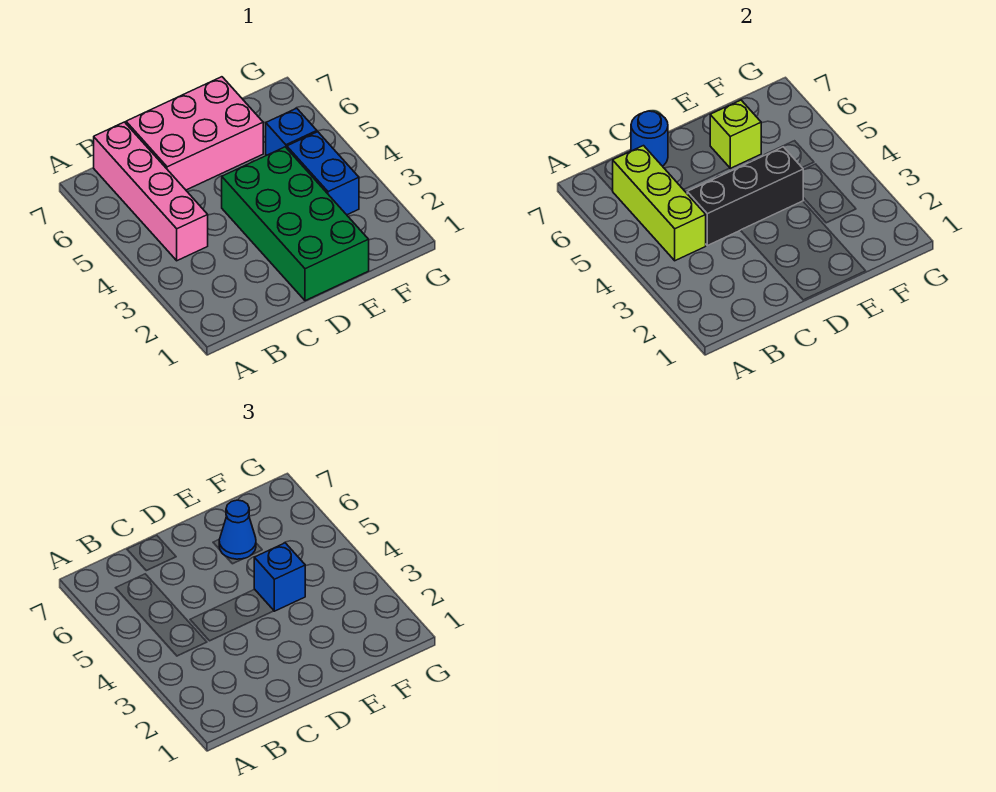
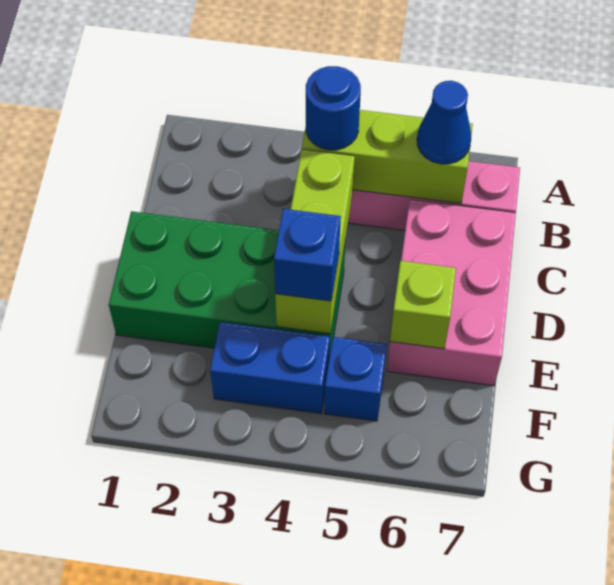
black 1x3 brick [687,147,803,246] -> lime 1x3 brick [275,149,355,334]
blue 1x1 round brick [631,111,668,166] -> blue 1x1 round brick moved to [306,66,361,150]
blue 1x1 cone [219,500,256,559] -> blue 1x1 cone moved to [417,81,471,164]

